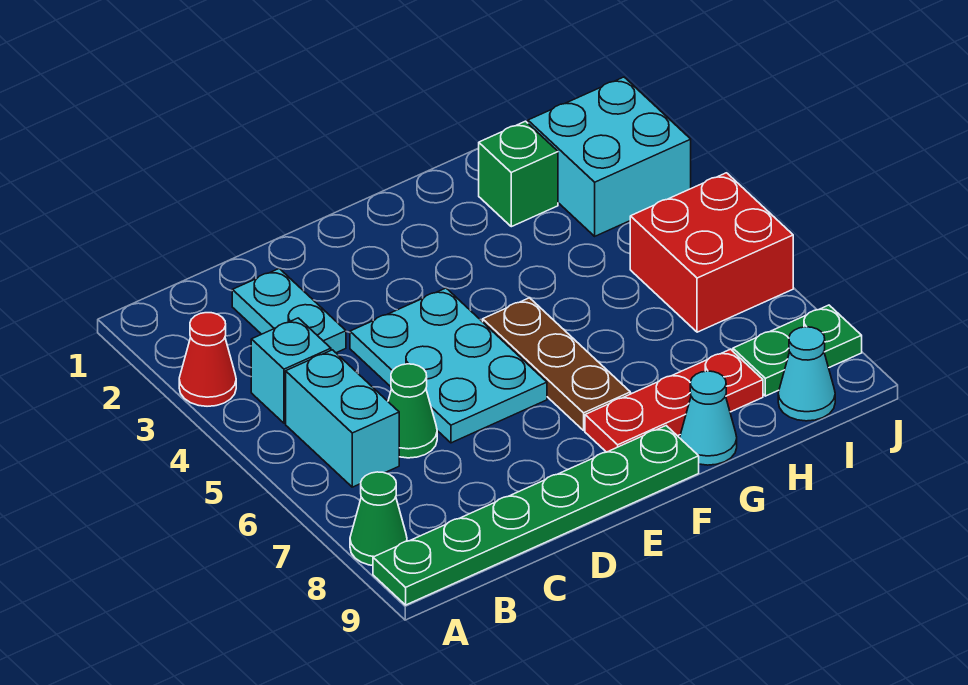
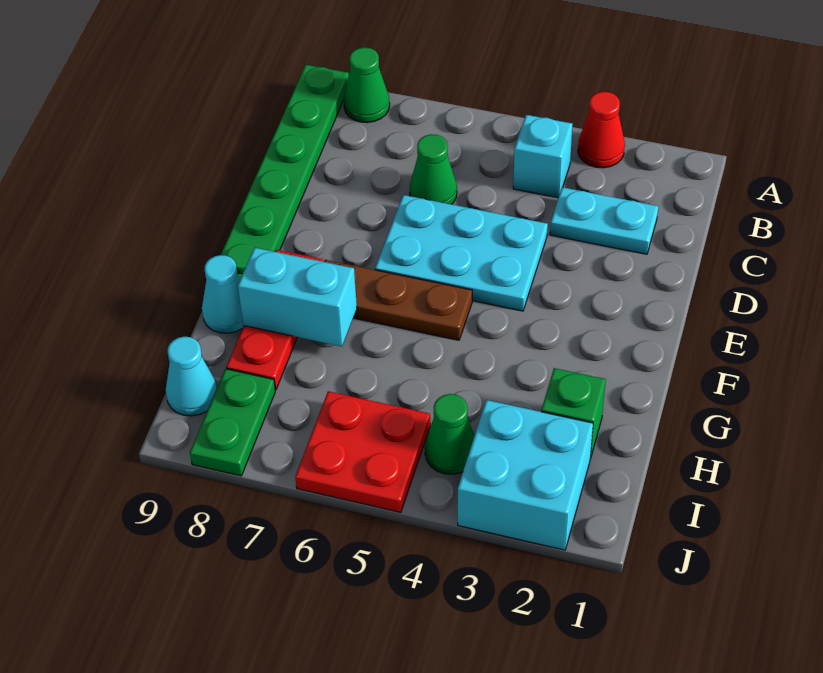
cyan 1x2 brick [286,350,399,487] -> cyan 1x2 brick moved to [238,248,357,346]
none -> green 1x1 cone [425,394,474,474]
red 2x2 brick [630,173,793,332] -> red 2x2 plate [295,391,430,512]

